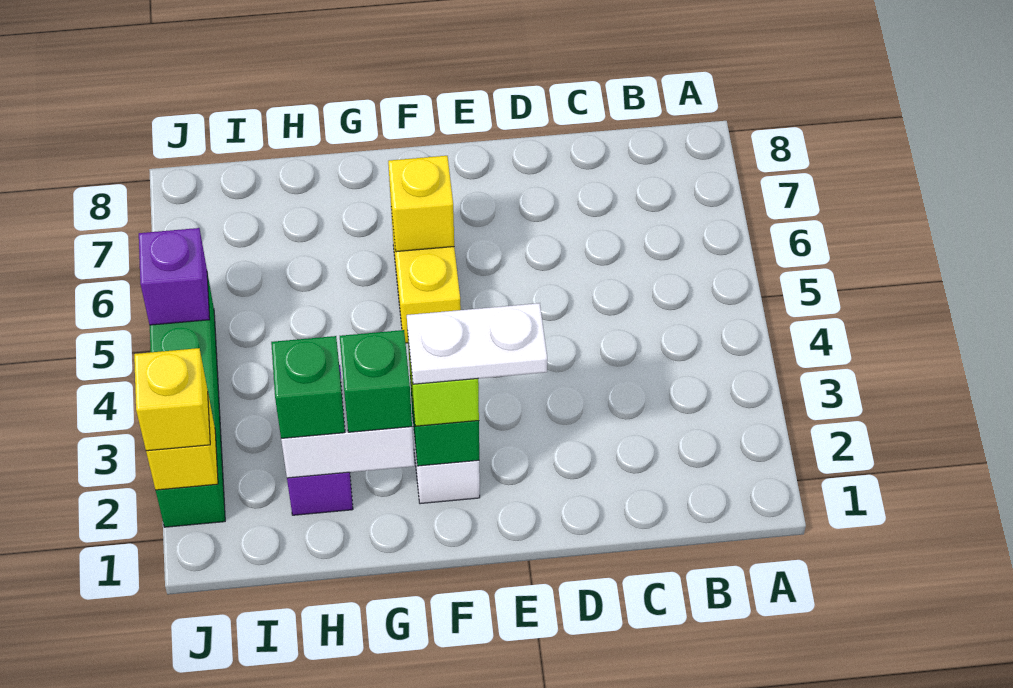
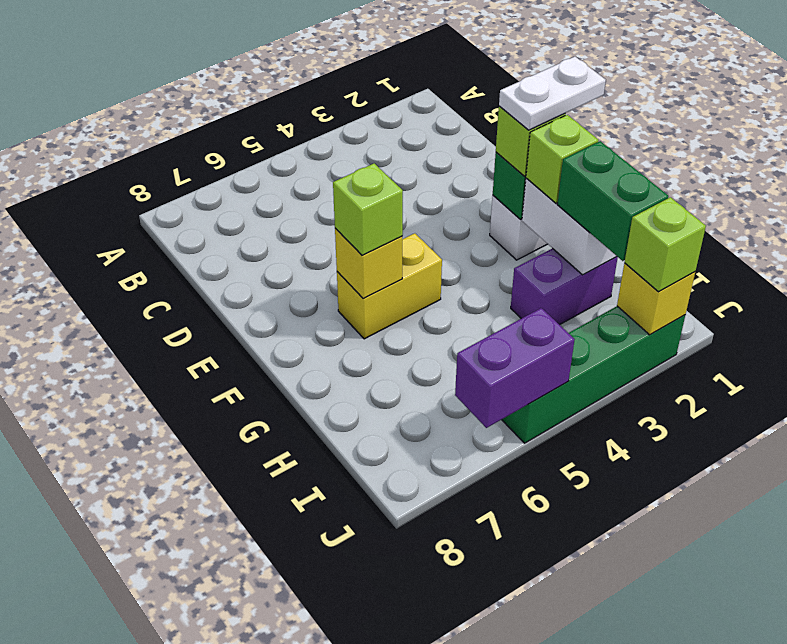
white 1x2 plate [407,303,547,384] -> white 1x2 plate turned to [499,57,606,130]
none -> lime 1x1 brick [333,163,403,255]
green 1x1 brick [340,330,412,432] -> lime 1x1 brick [526,115,599,203]
green 1x1 brick [271,336,345,438] -> green 1x2 brick [557,141,669,261]
yellow 1x1 brick [134,348,210,451] -> lime 1x1 brick [625,197,706,292]
purple 1x1 brick [139,228,210,325] -> purple 1x2 brick [455,308,575,428]

